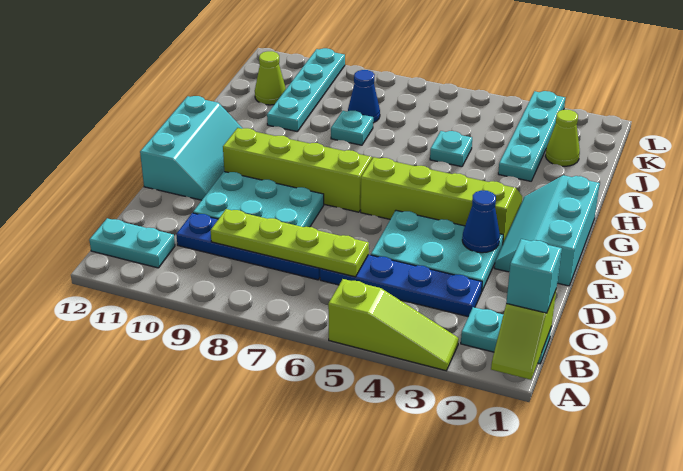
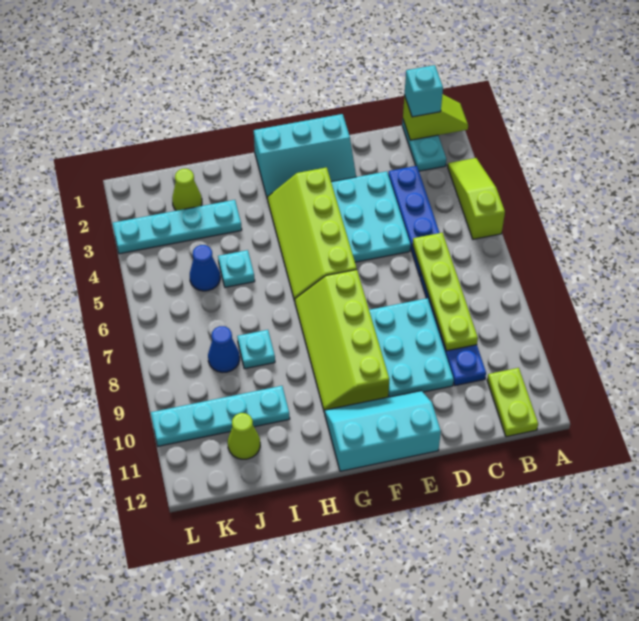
cyan 1x2 plate [89,218,175,268] -> lime 1x2 plate [487,368,538,437]
blue 1x1 cone [462,190,500,253] -> blue 1x1 cone moved to [190,245,220,291]

